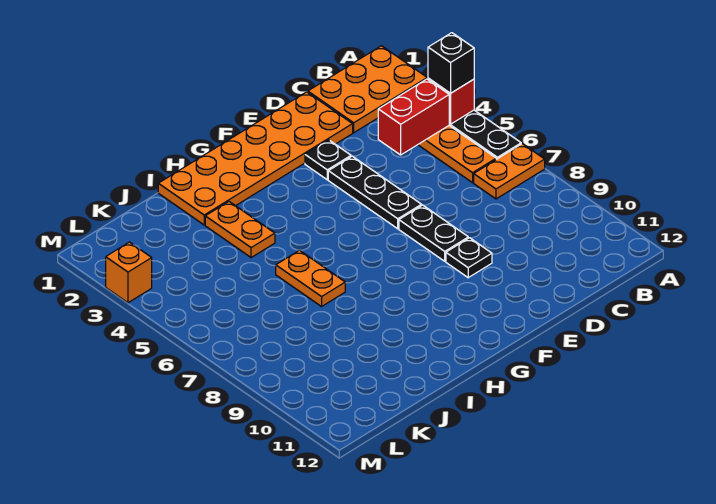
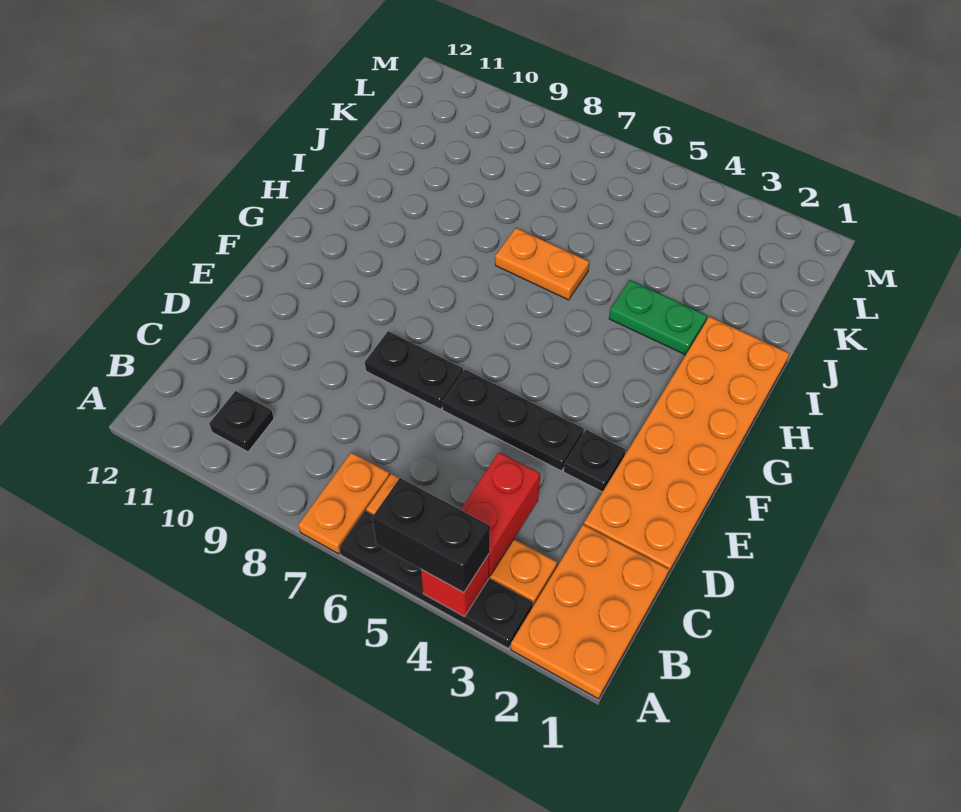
black 1x1 brick [428,33,474,93] -> black 1x2 brick [372,478,490,593]
black 1x1 plate [446,238,492,278] -> black 1x1 plate moved to [209,391,274,452]
orange 1x2 plate [205,202,275,258] -> green 1x2 plate [609,280,707,355]
orange 1x1 brick [106,242,152,303] -> none

